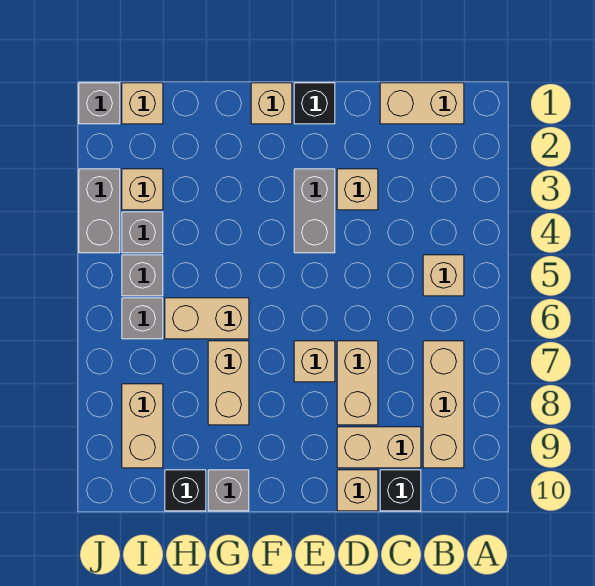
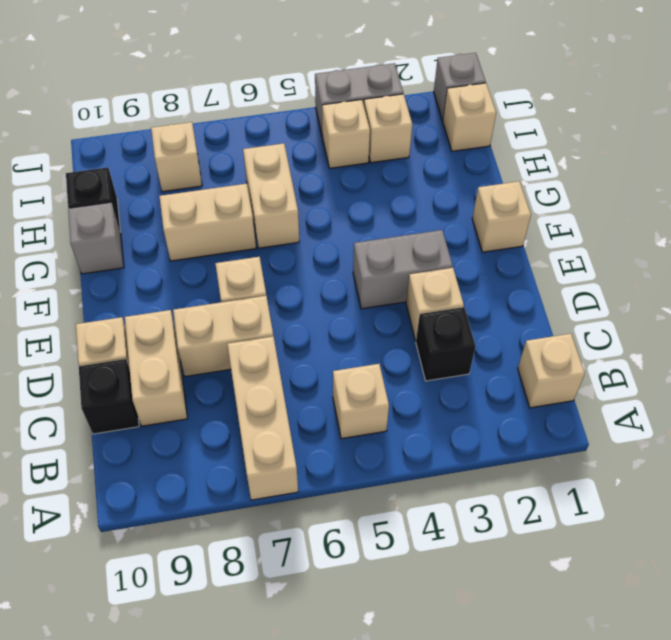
tan 1x2 brick [380,83,464,124] -> tan 1x1 brick [518,334,585,408]
tan 1x3 brick [423,341,464,468] -> tan 1x3 brick turned to [227,336,298,500]
black 1x1 brick [294,83,335,124] -> black 1x1 brick moved to [416,307,476,381]
grey 1x1 brick [122,212,163,253] -> tan 1x1 brick [322,100,370,168]
grey 1x1 brick [122,255,163,296] -> none
grey 1x1 brick [122,298,163,339] -> none
tan 1x2 brick [122,384,163,468] -> tan 1x1 brick [151,122,202,192]

